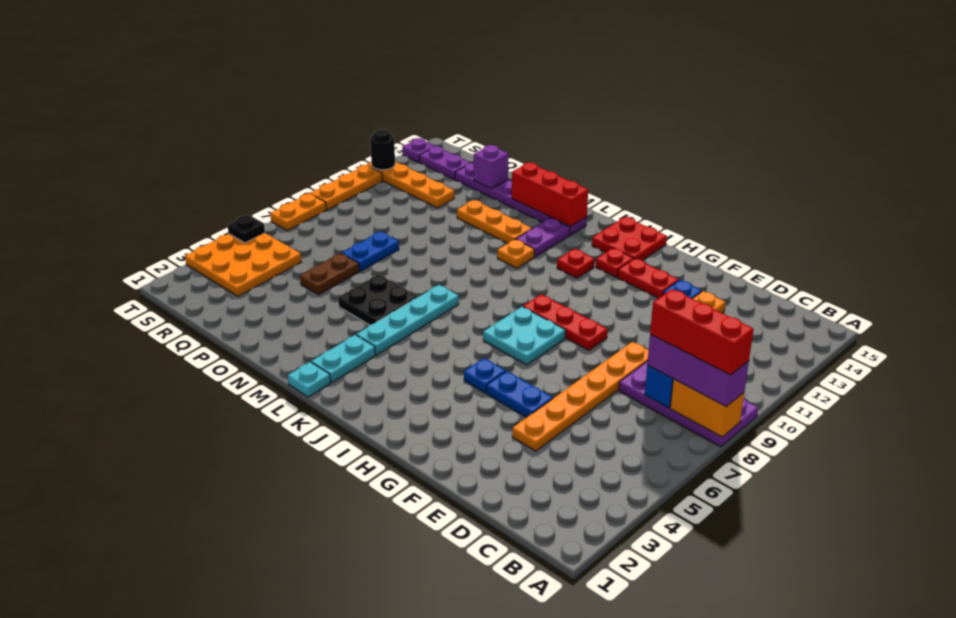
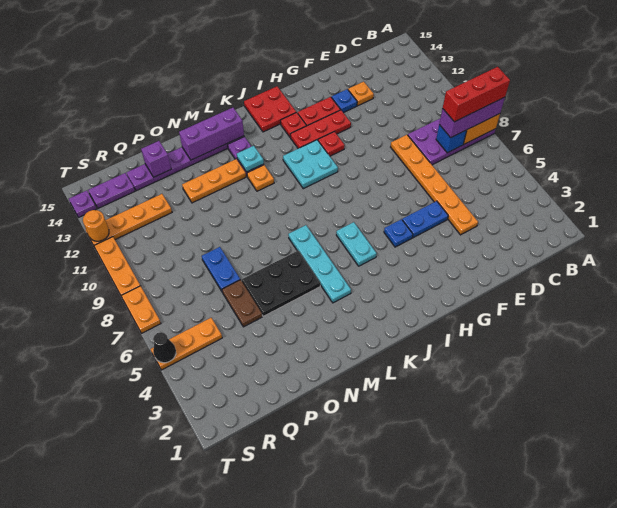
red 1x3 plate [523,294,608,350] -> red 1x3 plate moved to [290,110,351,149]
cyan 2x2 plate [483,307,566,365] -> cyan 2x2 plate moved to [283,140,338,189]
red 1x1 plate [557,249,595,278] -> red 1x1 plate moved to [318,132,345,156]
cyan 1x1 plate [288,362,330,397] -> cyan 1x1 plate moved to [237,146,264,172]
cyan 1x2 plate [311,335,375,383] -> cyan 1x2 plate moved to [336,222,377,266]
red 1x3 brick [512,163,588,226] -> purple 1x3 brick [179,108,244,160]
black 2x2 plate [338,275,418,325] -> black 2x3 plate [242,251,320,316]
orange 3x3 plate [185,233,301,296] -> orange 1x3 plate [151,318,222,370]
black 1x1 plate [228,215,265,243] -> black 1x1 cone [153,332,176,363]
black 1x1 round brick [370,129,395,170] -> orange 1x1 round brick [83,210,109,241]

